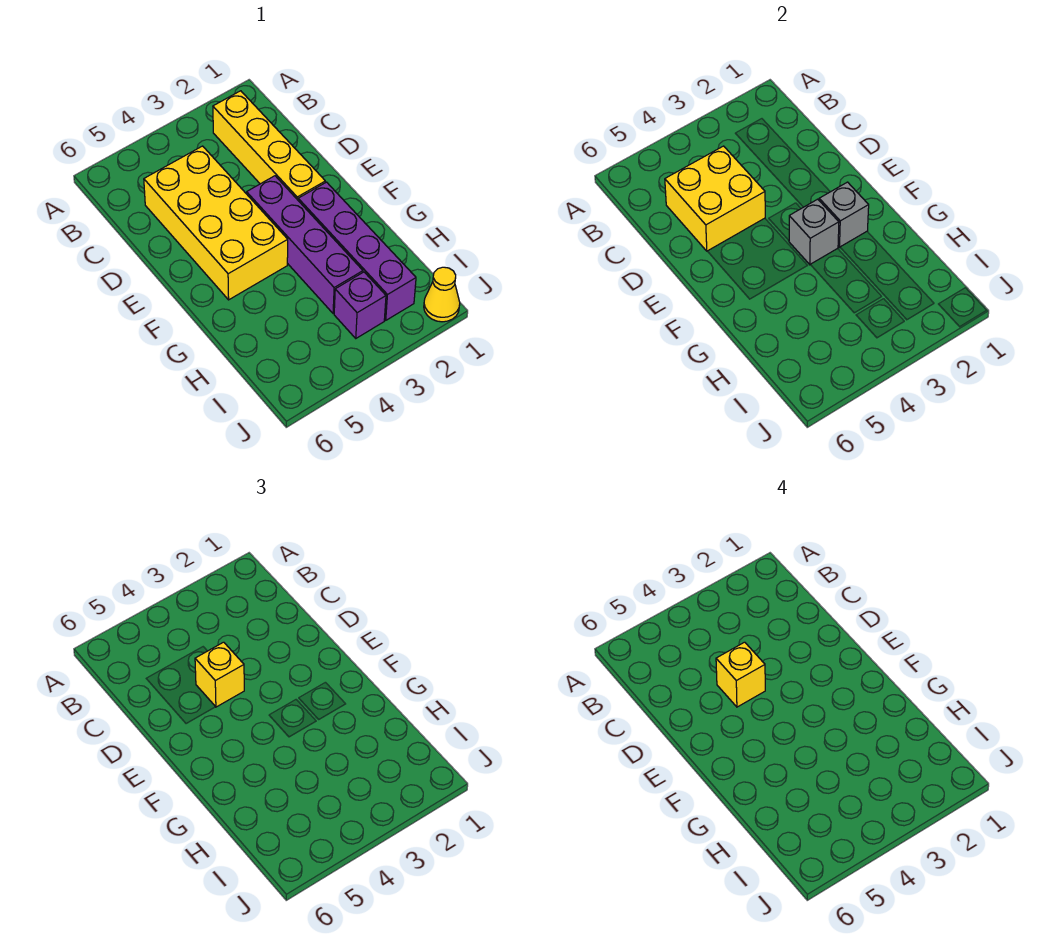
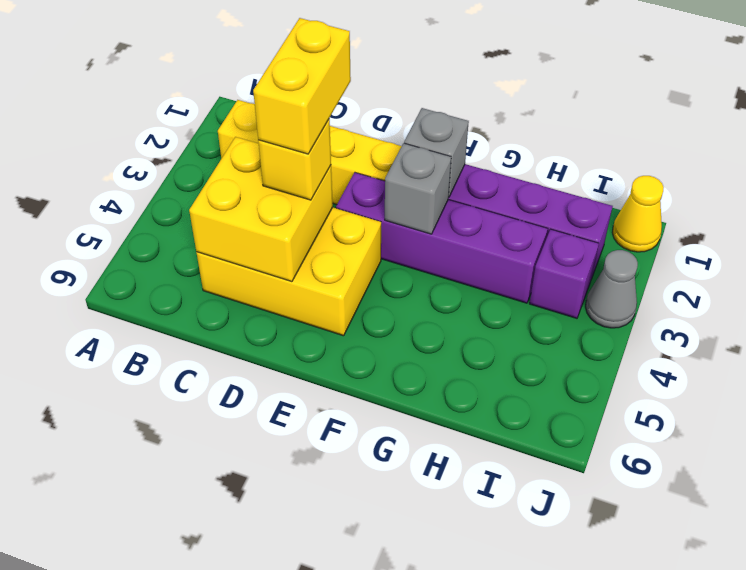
yellow 2x4 brick [144,146,288,300] -> yellow 2x3 brick [196,207,381,336]
yellow 1x1 brick [716,642,765,707] -> yellow 1x2 brick [253,18,351,154]
none -> grey 1x1 cone [586,250,638,328]

